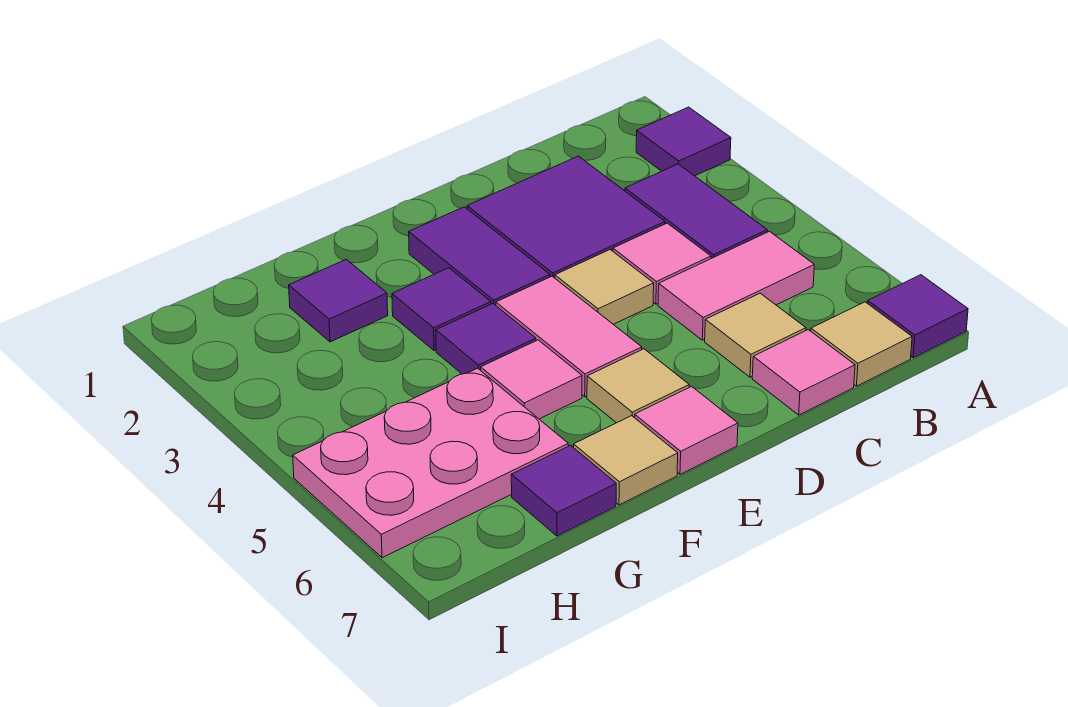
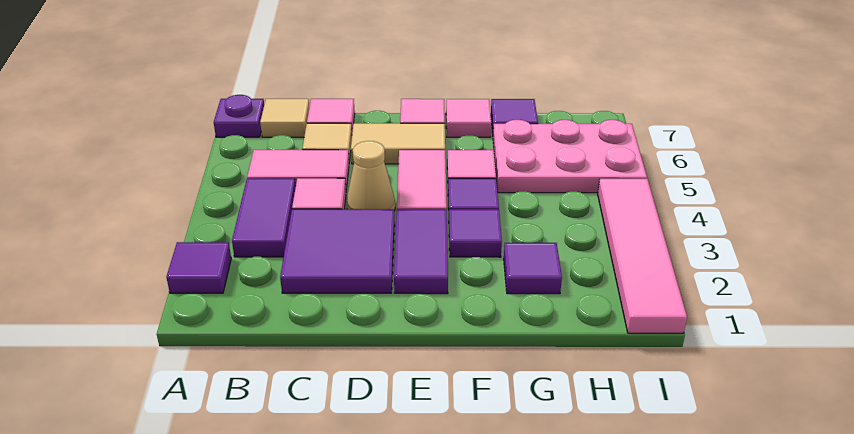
purple 1x1 tile [868,275,968,358] -> purple 1x1 plate [214,95,264,137]
tan 1x1 tile [555,250,654,324] -> tan 1x1 cone [347,141,395,211]
tan 1x1 tile [587,349,689,423] -> tan 1x2 tile [351,123,445,164]
tan 1x1 tile [574,416,678,505] -> pink 1x1 tile [446,99,491,137]
none -> pink 1x4 tile [598,179,687,333]

